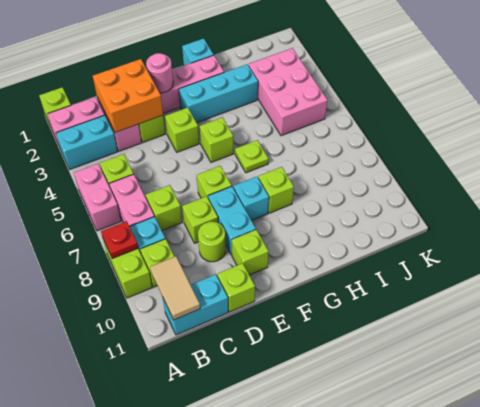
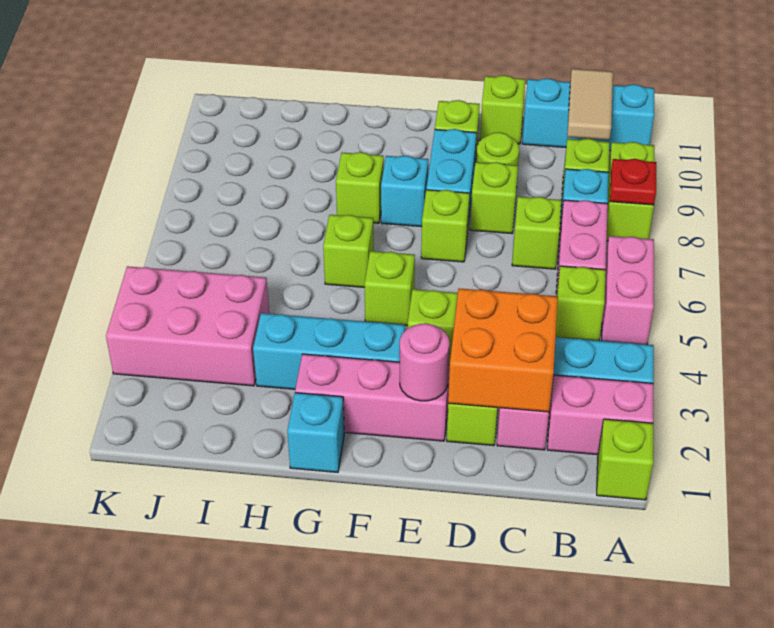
cyan 1x2 brick [163,274,228,335] -> cyan 1x3 brick [522,78,654,151]
lime 1x1 plate [235,140,268,173] -> lime 1x1 brick [323,215,374,287]
pink 2x3 brick [249,48,327,136] -> pink 2x3 brick turned to [106,266,269,386]

